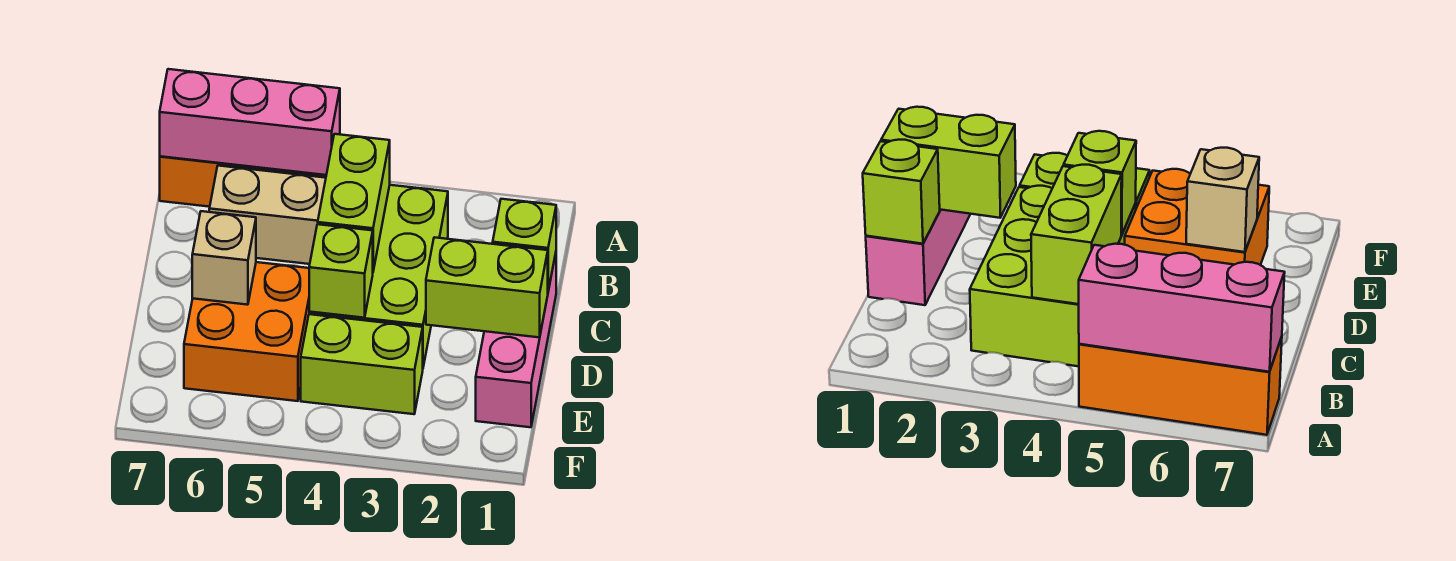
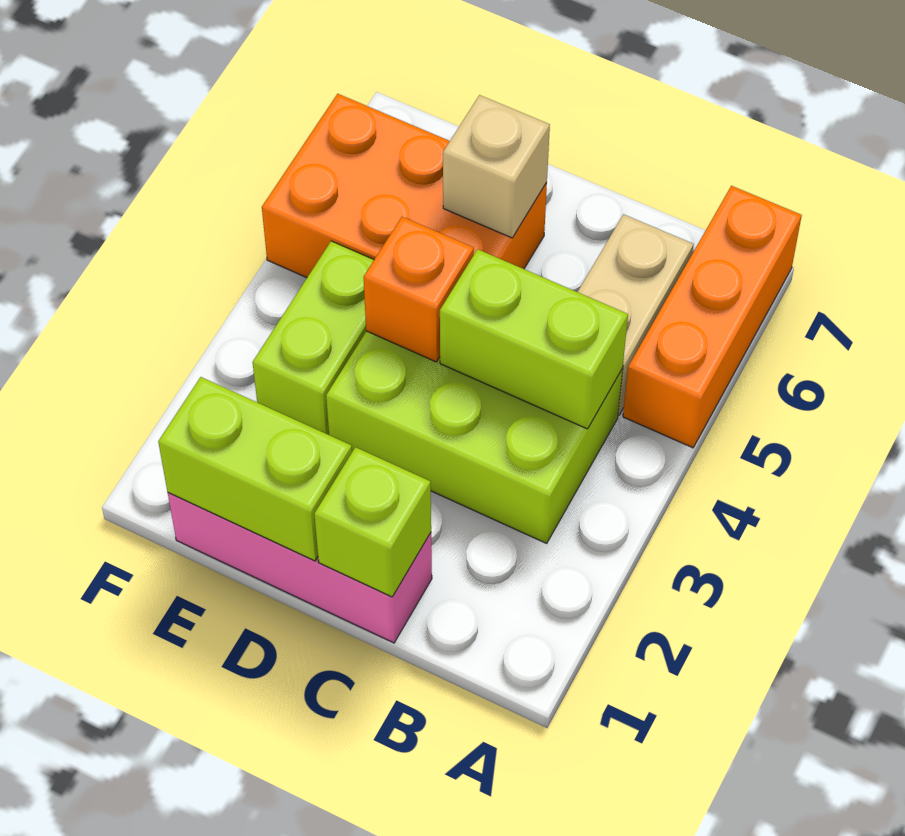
pink 1x3 brick [160,69,340,175] -> none
lime 1x2 brick [426,237,548,337] -> lime 1x2 brick turned to [158,377,352,561]
lime 1x1 brick [309,224,373,318] -> orange 1x1 brick [364,217,474,362]
orange 2x2 brick [184,262,309,401] -> orange 2x3 brick [262,94,547,278]

